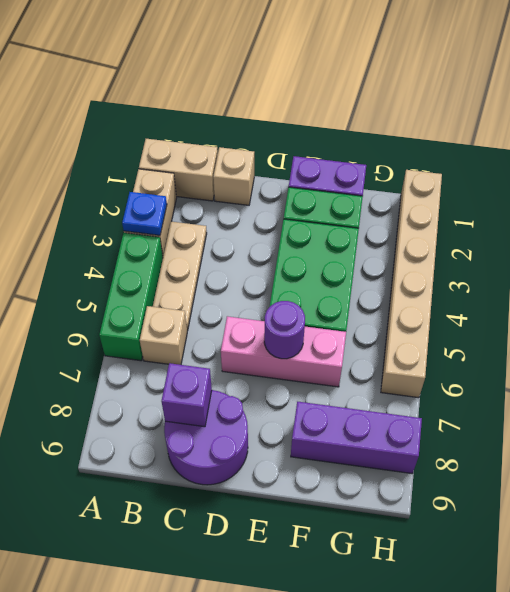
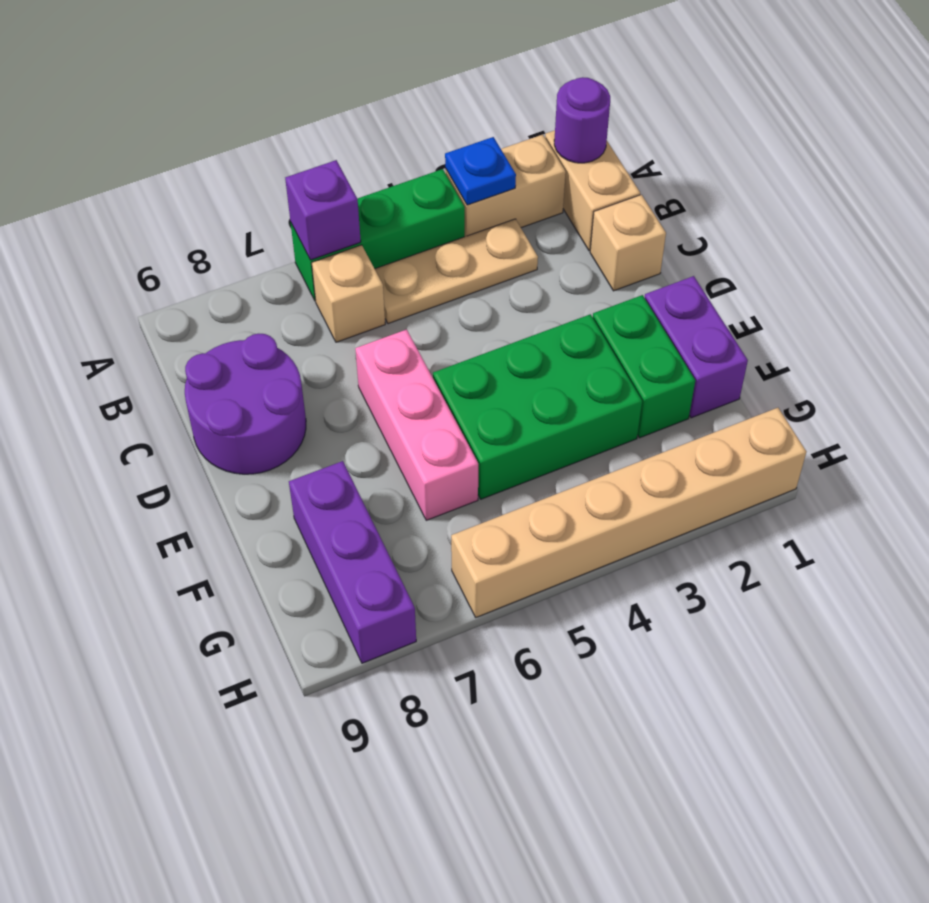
purple 1x1 brick [161,363,212,427] -> purple 1x1 brick moved to [285,160,361,260]
purple 1x1 round brick [264,301,305,359] -> purple 1x1 round brick moved to [554,77,610,163]

